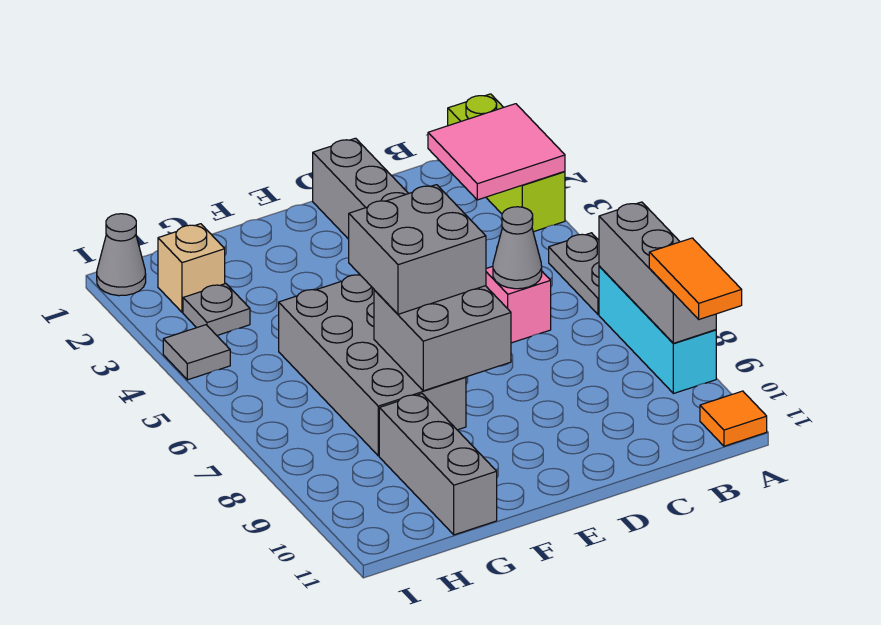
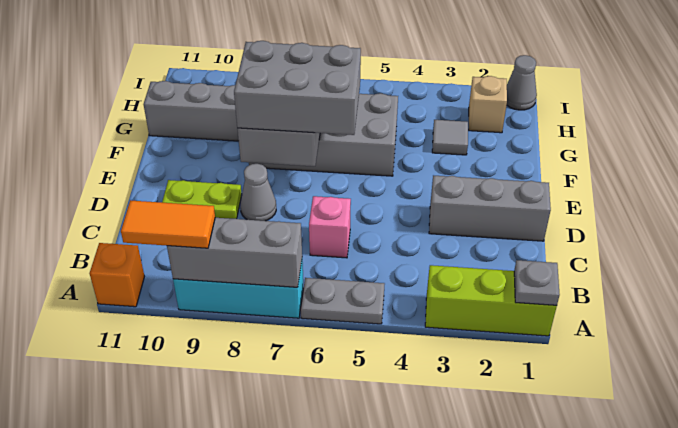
pink 2x2 tile [428,104,565,200] -> none
orange 1x1 tile [700,391,767,446] -> orange 1x1 brick [90,243,144,307]
grey 1x1 cone [493,207,542,289] -> grey 1x1 cone moved to [240,164,276,221]
none -> lime 1x2 plate [162,180,242,219]
grey 2x2 brick [349,185,486,314] -> grey 2x3 brick [234,41,361,135]
grey 1x1 plate [183,284,250,335] -> grey 1x1 plate moved to [514,260,560,305]
grey 1x1 tile [163,325,230,380] -> grey 1x1 tile moved to [432,120,468,155]

